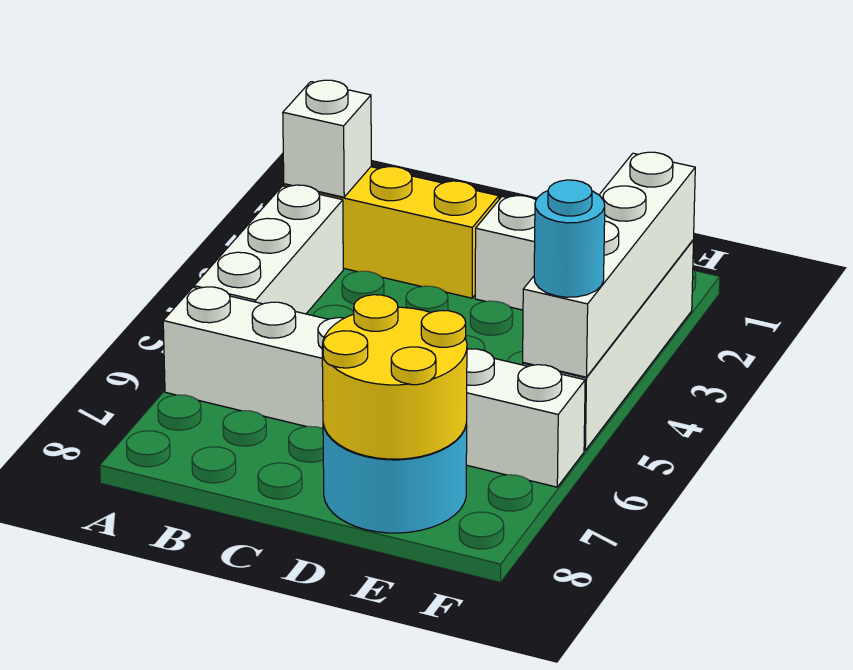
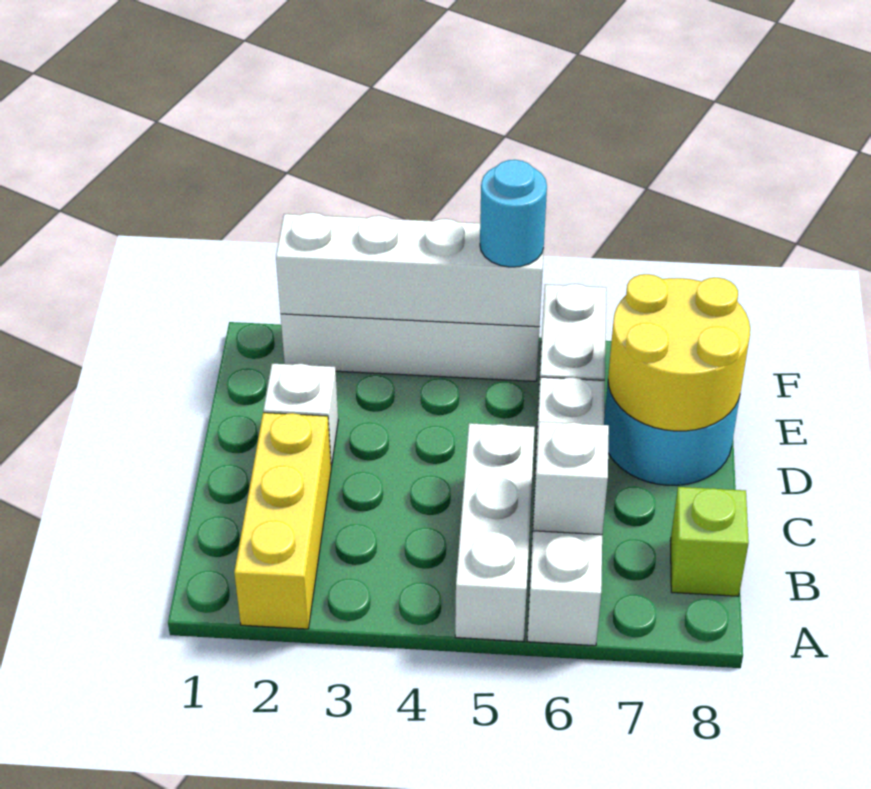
white 1x1 brick [283,80,371,197] -> white 1x1 brick moved to [533,422,609,535]
white 1x3 brick [194,185,343,314] -> white 1x3 brick turned to [455,423,535,641]
none -> lime 1x1 brick [670,487,749,596]

